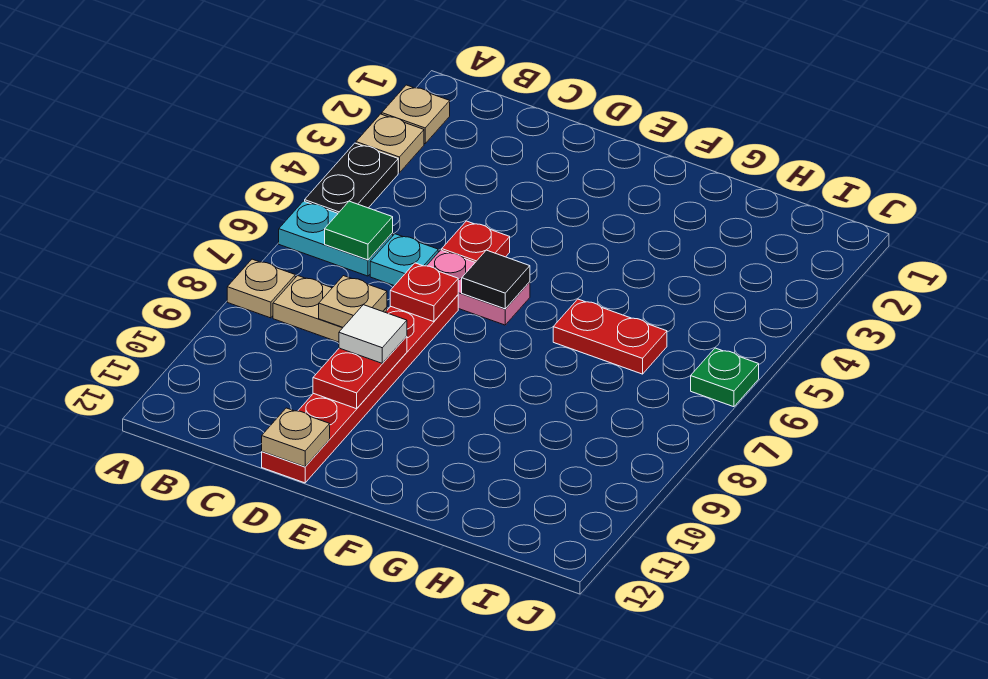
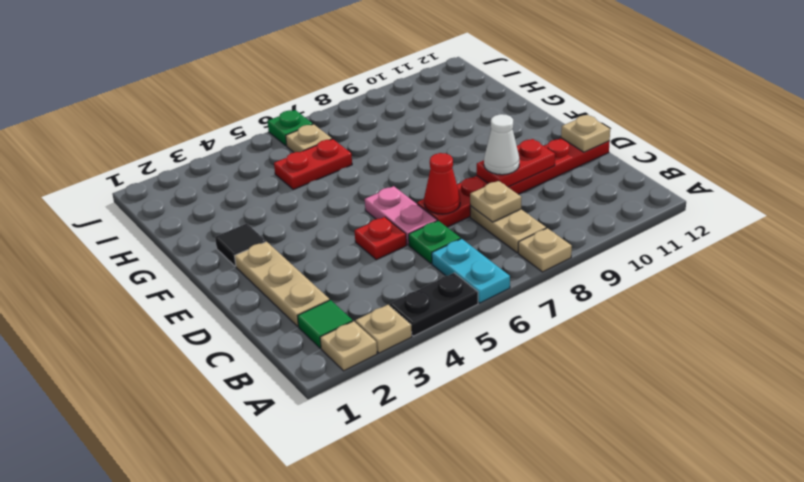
green 1x1 tile [325,201,393,260] -> green 1x1 tile moved to [298,300,353,348]
none -> tan 1x3 plate [235,242,330,326]
cyan 1x1 plate [370,234,438,286] -> green 1x1 plate [409,221,461,264]
red 1x1 plate [390,263,458,322] -> red 1x1 cone [424,153,460,214]
white 1x1 tile [339,305,407,363] -> white 1x1 cone [484,114,519,175]
black 1x1 tile [462,250,530,309] -> black 1x1 tile moved to [215,223,266,266]
red 1x2 plate [553,299,667,374] -> red 1x2 plate turned to [274,139,352,189]
none -> tan 1x1 plate [286,124,332,152]

